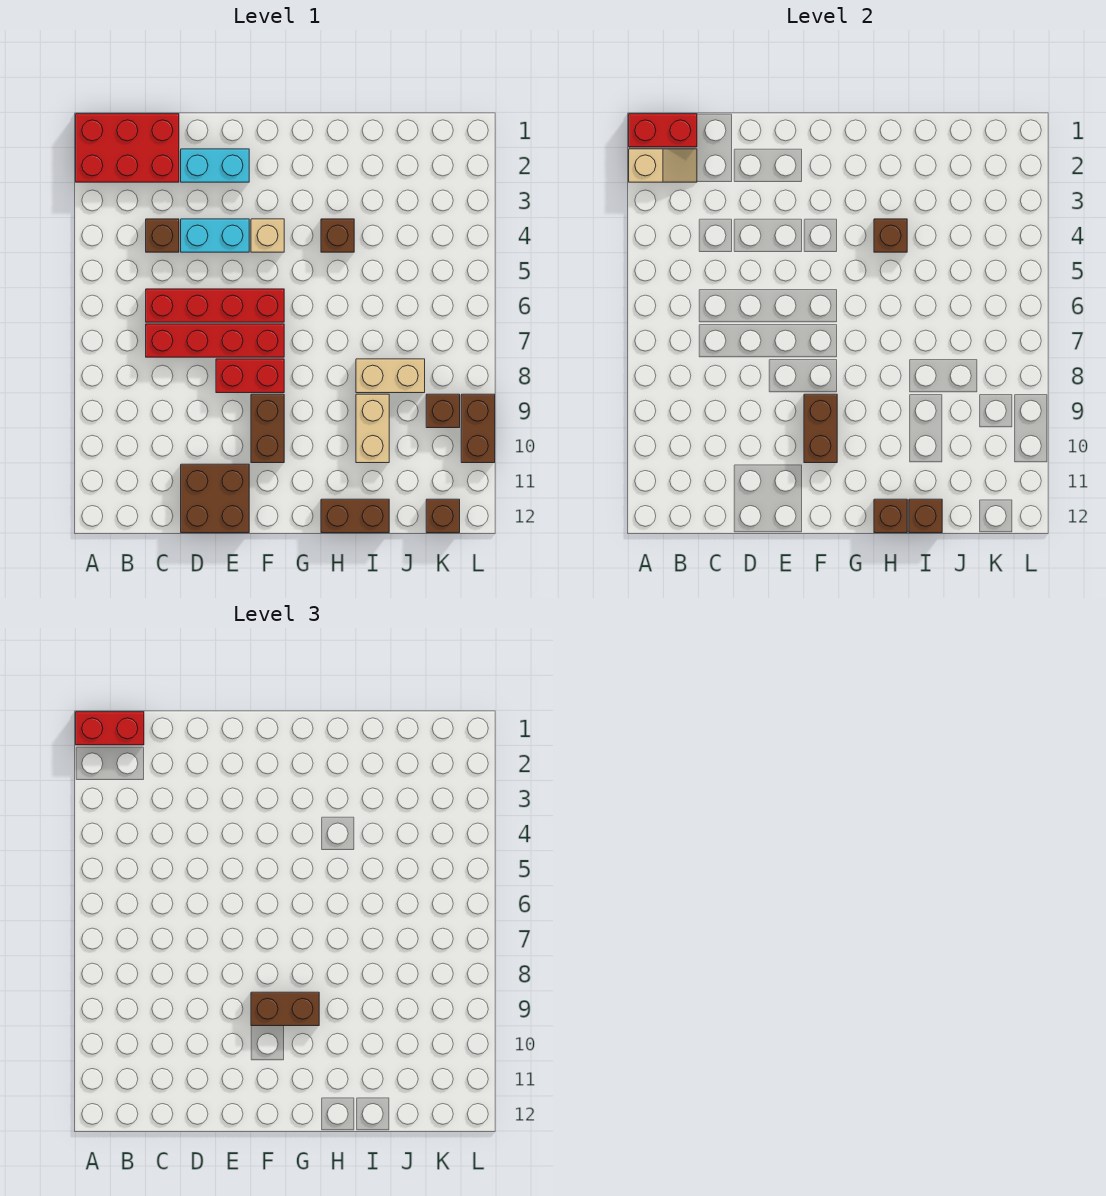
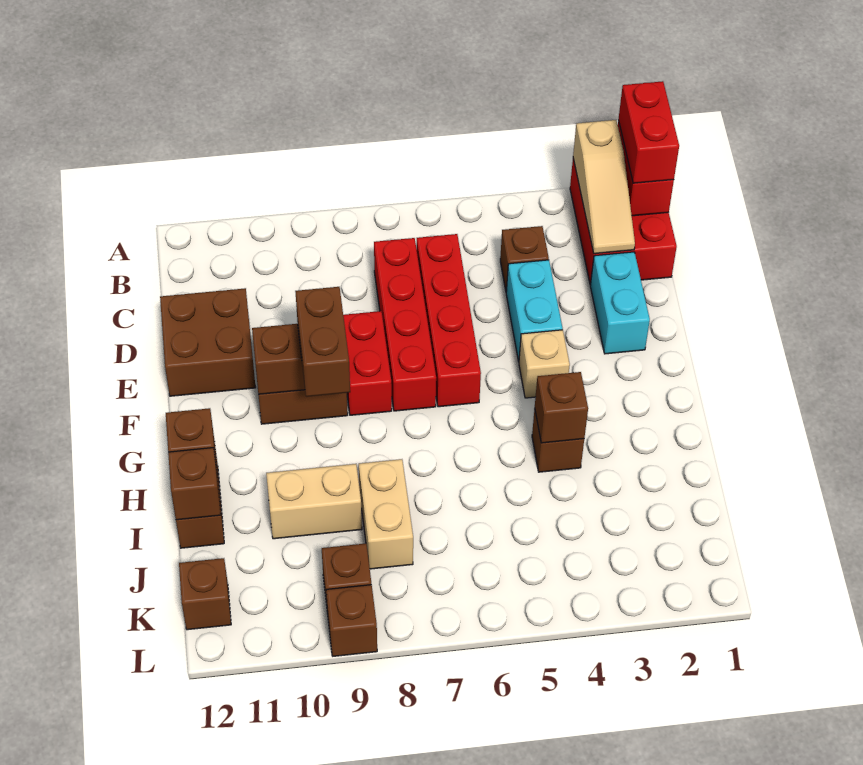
tan 1x2 slope [629,149,697,182] -> tan 1x3 slope [573,120,635,254]
brown 1x2 brick [461,394,495,463] -> brown 1x1 brick [326,585,377,656]

